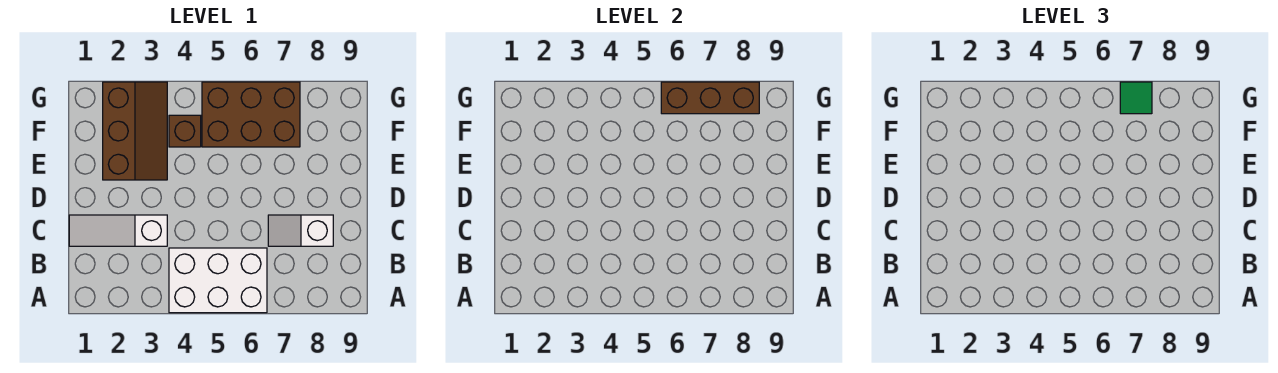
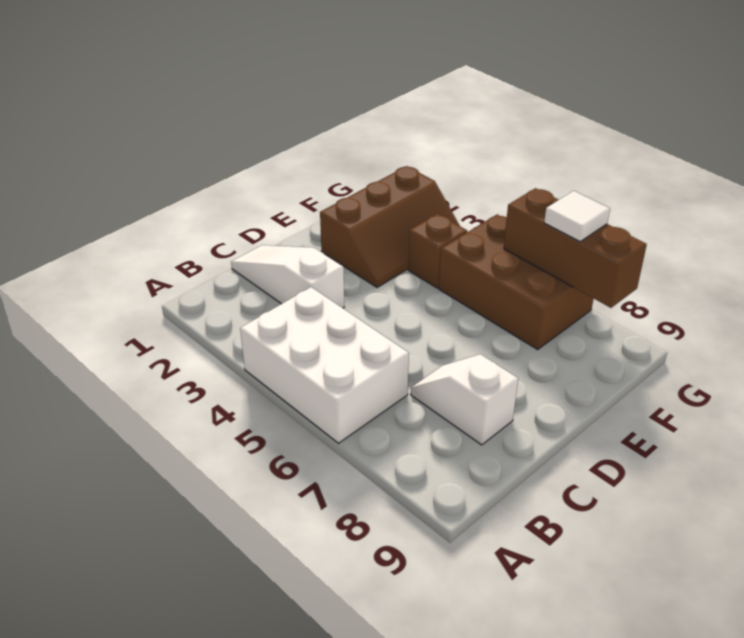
green 1x1 tile [1120,82,1152,114] -> white 1x1 tile [544,191,610,241]

